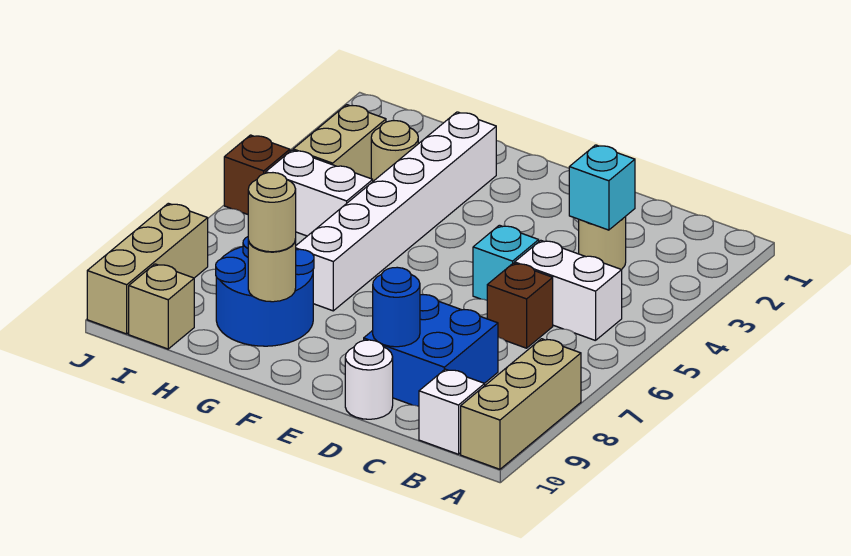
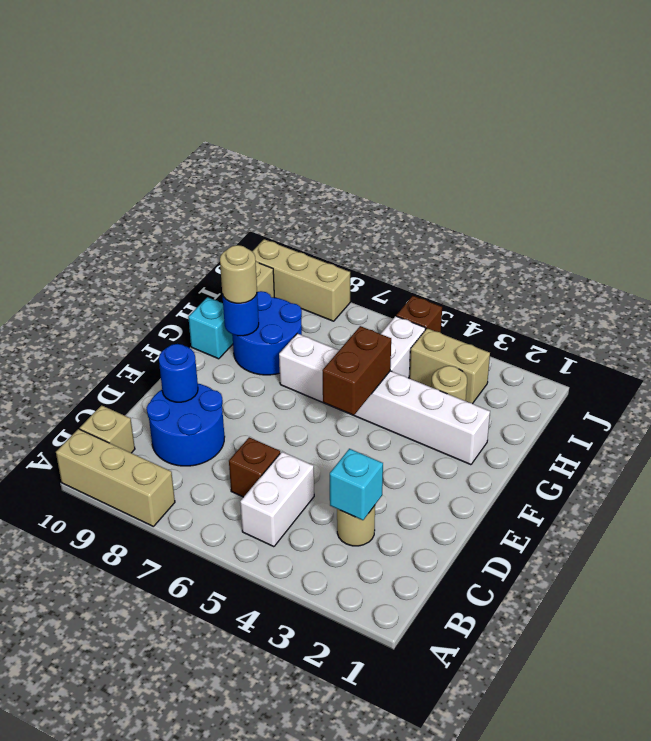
white 1x1 brick [419,369,485,454] -> tan 1x1 brick [80,405,135,453]
blue 2x2 brick [364,295,498,406] -> blue 2x2 round brick [147,384,225,466]
cyan 1x1 brick [473,225,539,300] -> cyan 1x1 brick moved to [188,297,233,359]
white 1x1 round brick [345,340,393,419] -> none
none -> brown 1x2 brick [322,326,391,415]
tan 1x1 round brick [248,239,296,302] -> blue 1x1 round brick [222,294,259,336]

